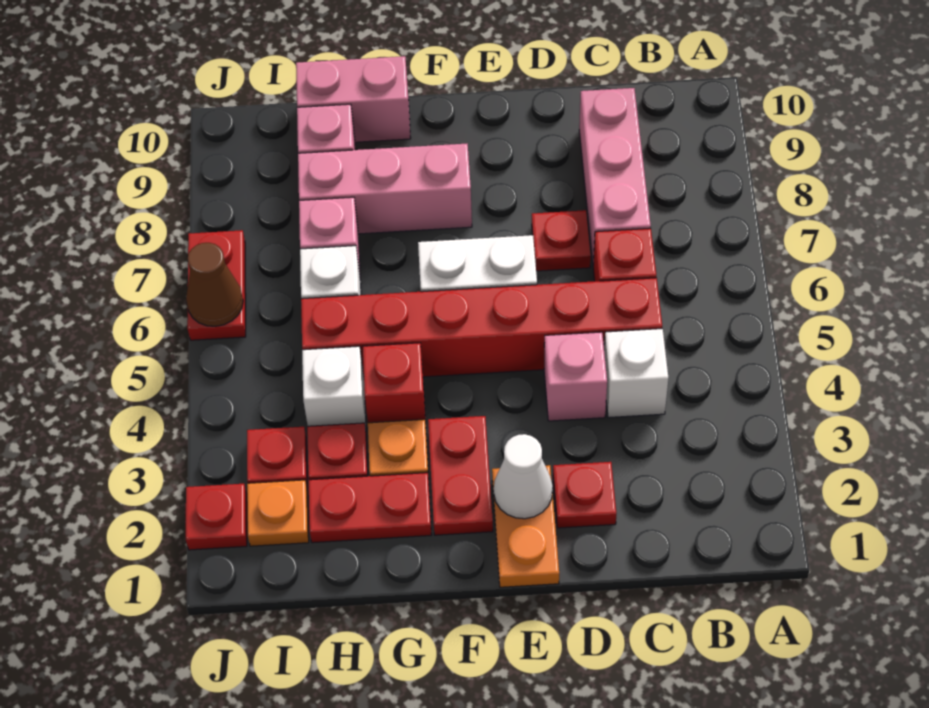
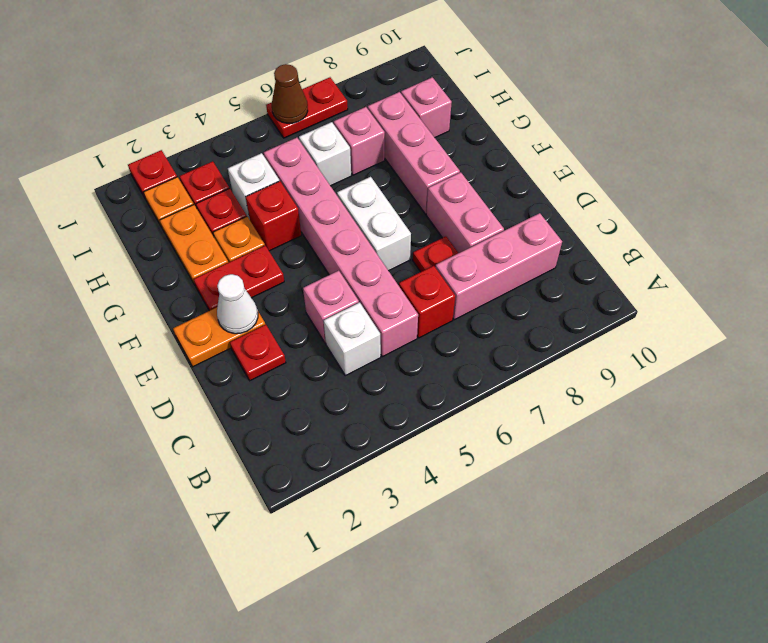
red 1x6 brick [301,278,662,377] -> pink 1x6 brick [264,138,418,357]
red 1x2 plate [309,473,431,543] -> orange 1x2 plate [160,205,228,285]
pink 1x2 brick [296,56,411,142] -> pink 1x2 brick moved to [426,172,504,253]

